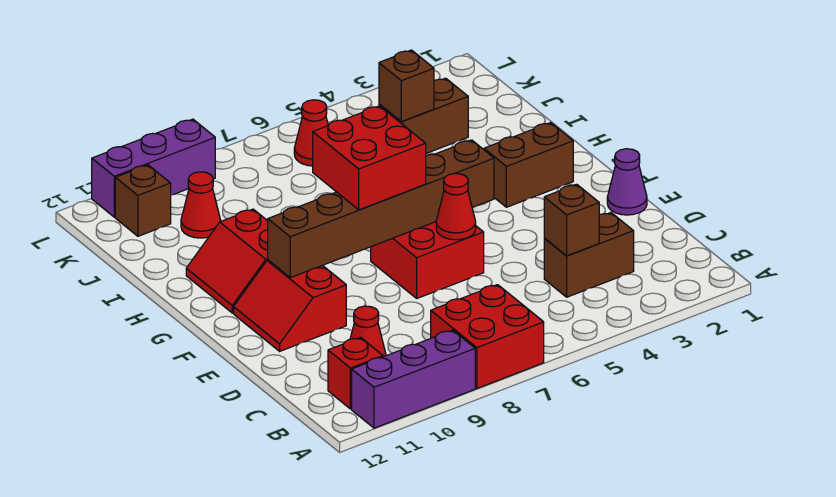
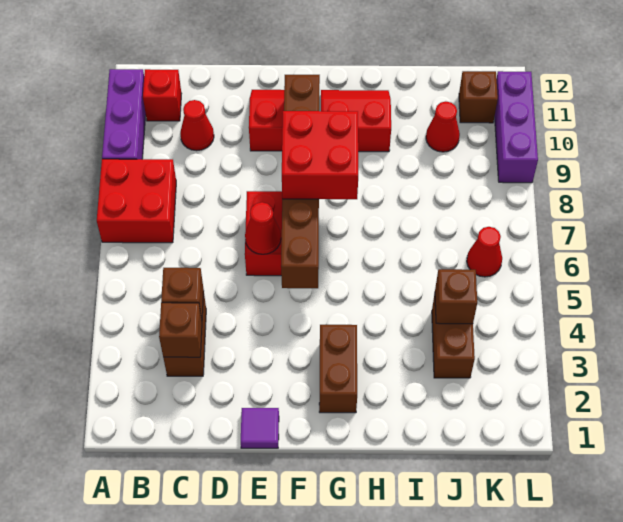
none -> brown 1x1 brick [159,303,202,357]
purple 1x1 cone [607,149,647,215] -> purple 1x1 tile [241,408,279,448]

